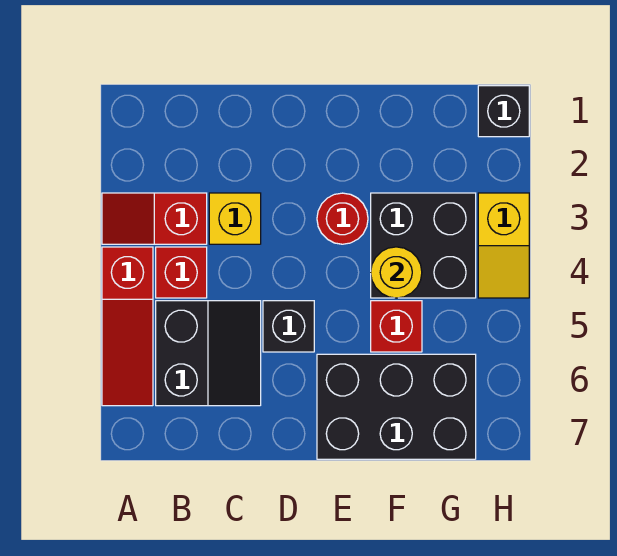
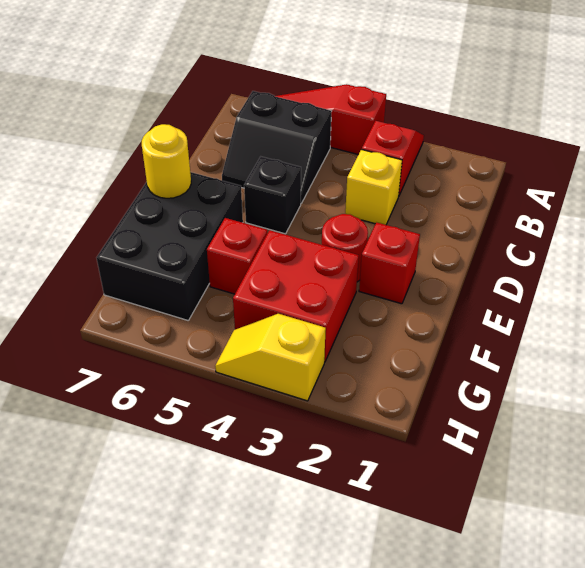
red 1x1 brick [156,247,207,298] -> red 1x1 brick moved to [359,222,420,304]
black 2x2 brick [371,193,476,298] -> red 2x2 brick [233,230,359,362]
yellow 1x1 round brick [371,247,422,298] -> yellow 1x1 round brick moved to [142,124,191,198]
black 1x1 brick [478,86,529,137] -> none

